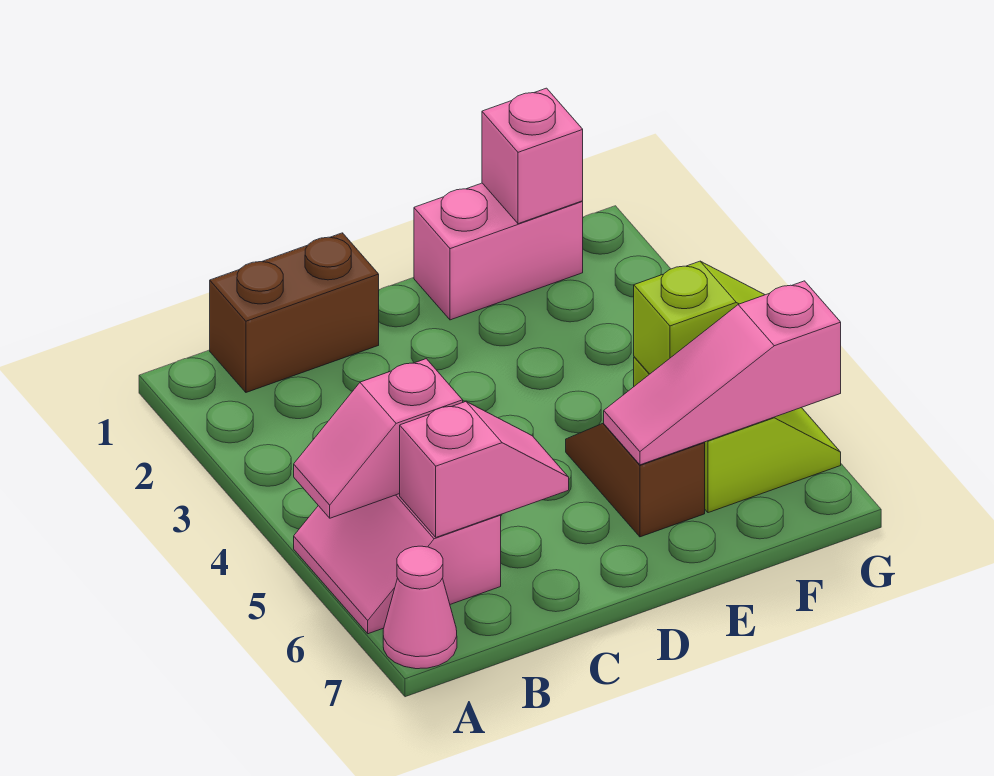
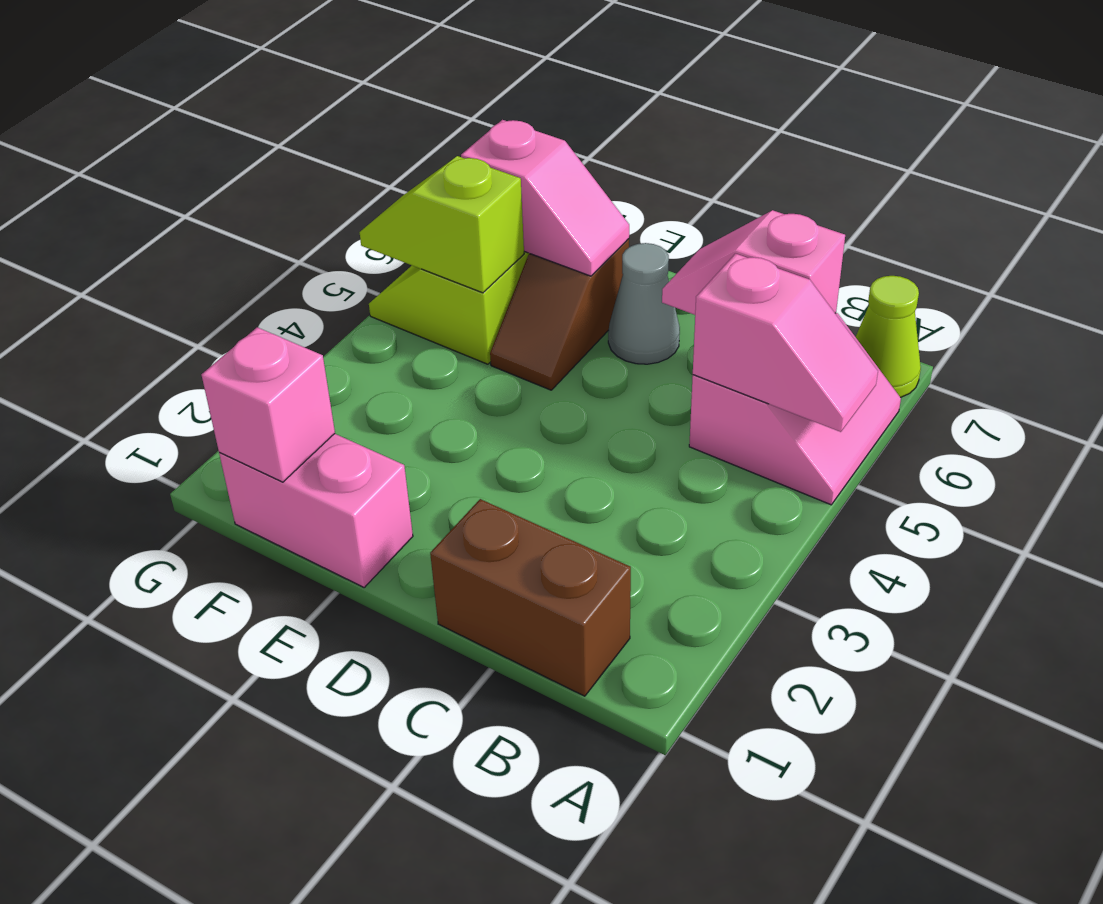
pink 1x1 cone [383,546,457,669] -> lime 1x1 cone [856,276,921,398]
none -> grey 1x1 cone [608,243,680,364]
pink 1x3 slope [604,281,841,465] -> pink 1x2 slope [461,120,629,276]

